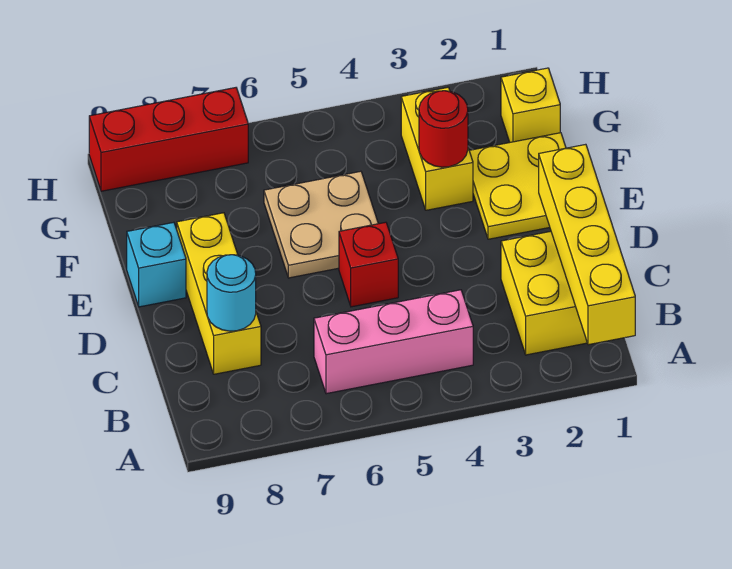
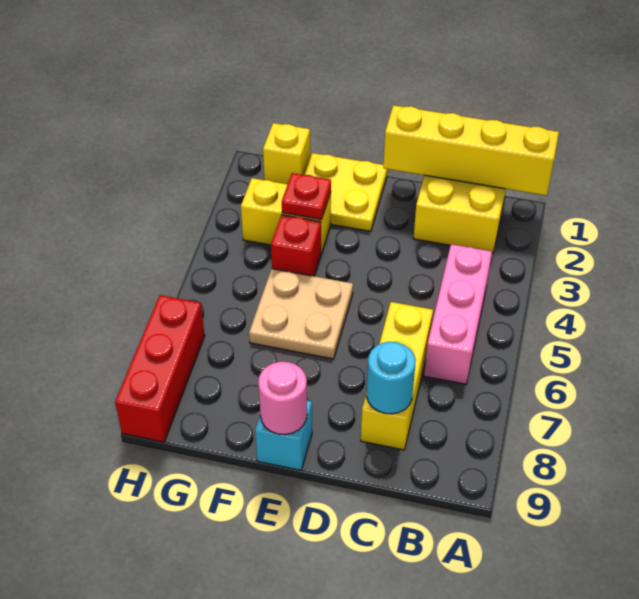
yellow 1x3 brick [177,213,261,374] -> yellow 1x3 brick turned to [361,302,433,450]
red 1x1 brick [339,222,398,307] -> red 1x1 brick moved to [271,215,321,276]
none -> pink 1x1 round brick [258,362,307,435]
red 1x1 round brick [419,91,468,167] -> red 1x1 plate [282,173,331,220]

